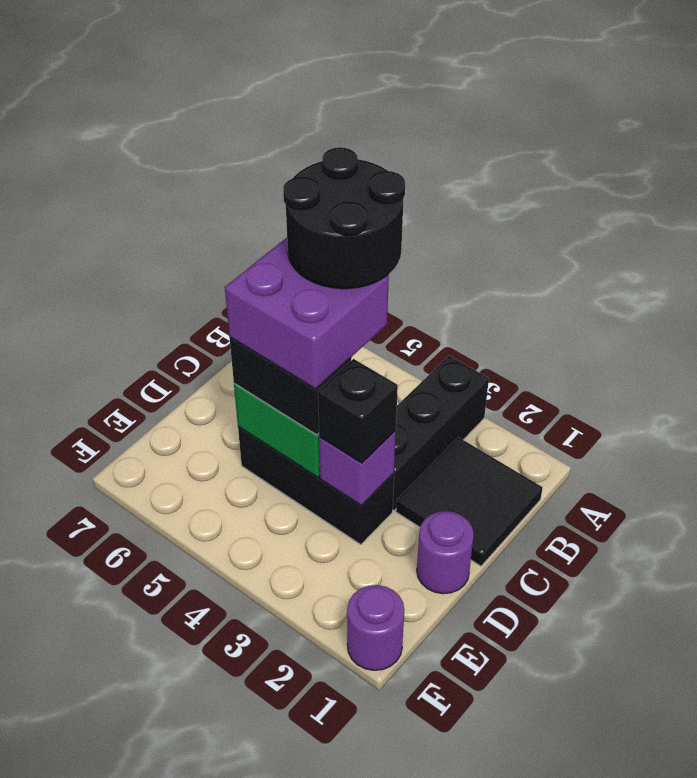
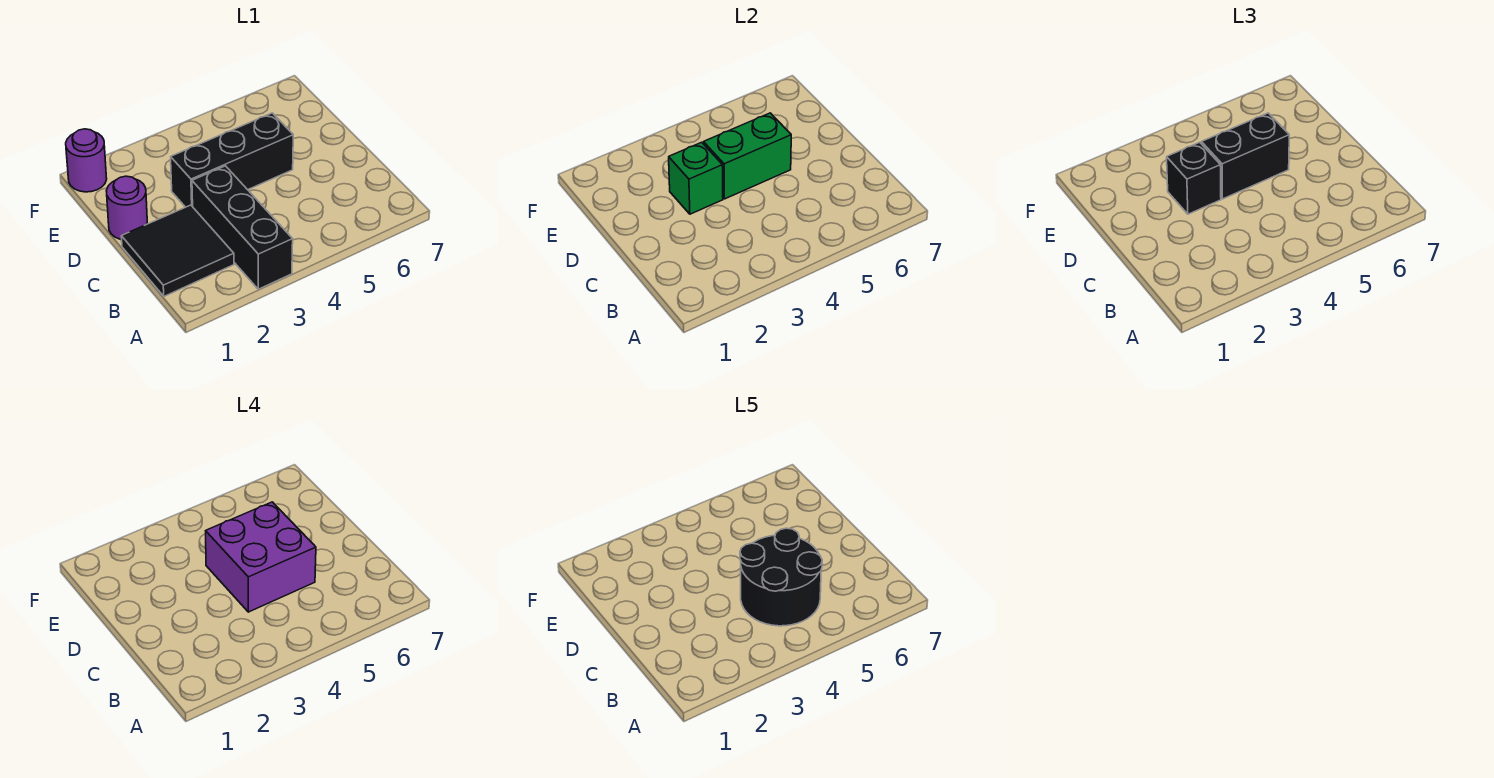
purple 1x1 brick [319,431,396,505] -> green 1x1 brick [669,142,723,214]

